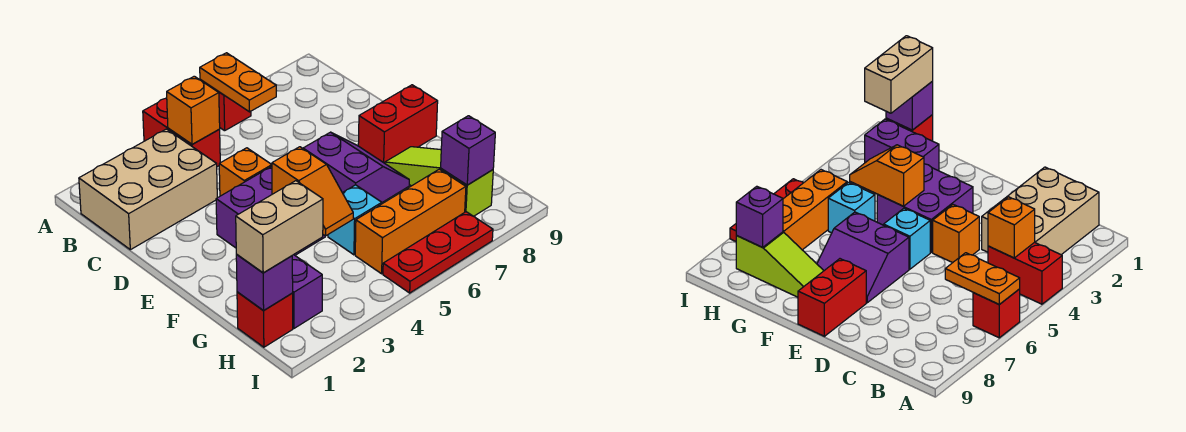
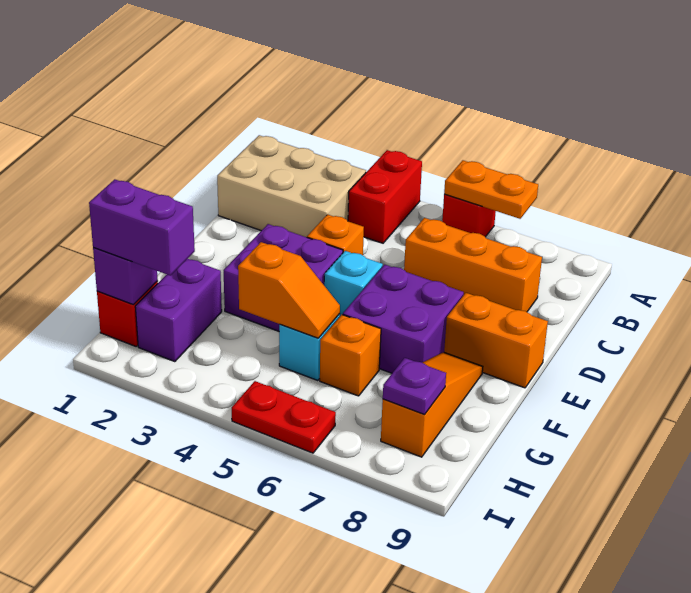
orange 1x2 plate [200,53,276,112] -> orange 1x2 plate turned to [444,160,538,219]
orange 1x1 brick [167,76,220,144] -> orange 1x1 brick moved to [320,315,381,396]
purple 2x2 slope [303,132,409,202] -> purple 2x2 brick [343,265,464,373]
red 1x2 brick [358,85,438,163] -> orange 1x2 brick [444,293,548,388]
orange 1x2 slope [272,147,353,236] -> orange 1x2 slope turned to [238,242,340,338]
lime 1x3 slope [385,147,493,216] -> orange 1x3 slope [381,352,483,457]
tan 1x2 brick [236,181,323,273] -> purple 1x2 brick [89,179,195,275]
orange 1x3 brick [355,169,466,274] -> orange 1x3 brick moved to [404,218,542,312]
purple 1x1 brick [441,116,495,185] -> purple 1x1 plate [383,358,446,414]
red 1x3 plate [383,212,493,293] -> red 1x2 plate [232,381,336,453]

